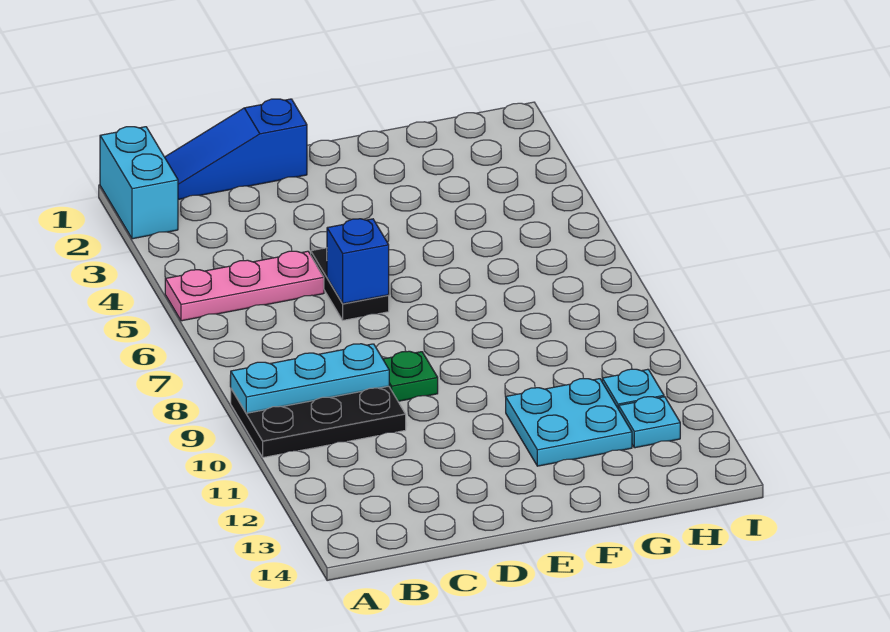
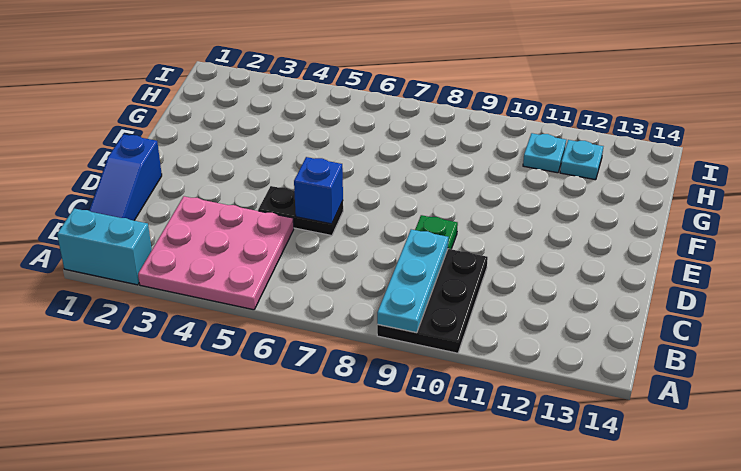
pink 1x3 plate [165,251,324,321] -> pink 3x3 plate [138,196,294,310]
cyan 2x2 plate [506,379,632,466] -> none

